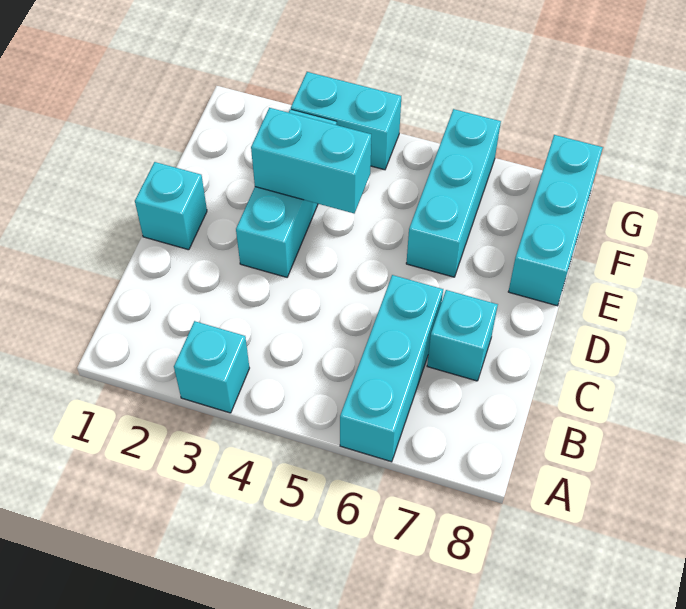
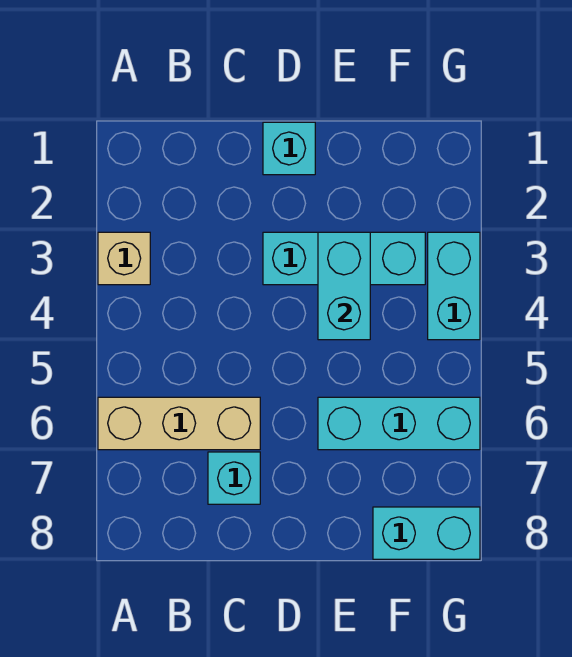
cyan 1x1 brick [174,321,249,413] -> tan 1x1 brick [98,232,150,285]
cyan 1x3 brick [340,275,443,462] -> tan 1x3 brick [98,397,260,450]
cyan 1x3 brick [508,135,603,306] -> cyan 1x2 brick [373,507,480,559]

